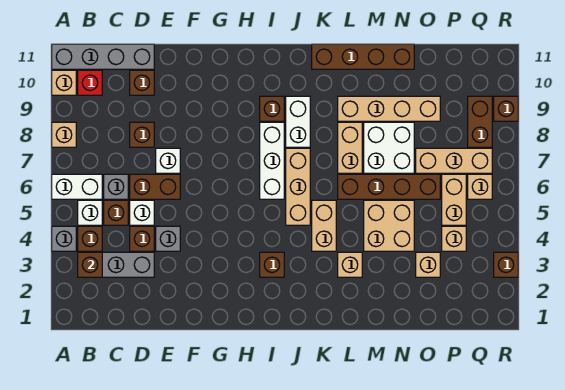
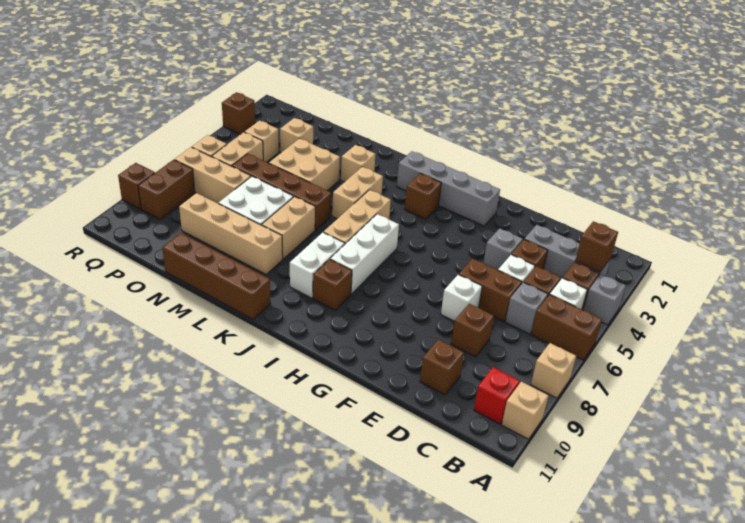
white 1x2 brick [52,174,102,199] -> brown 1x2 brick [531,294,602,360]
grey 1x4 brick [52,44,154,69] -> grey 1x4 brick moved to [397,151,500,226]

